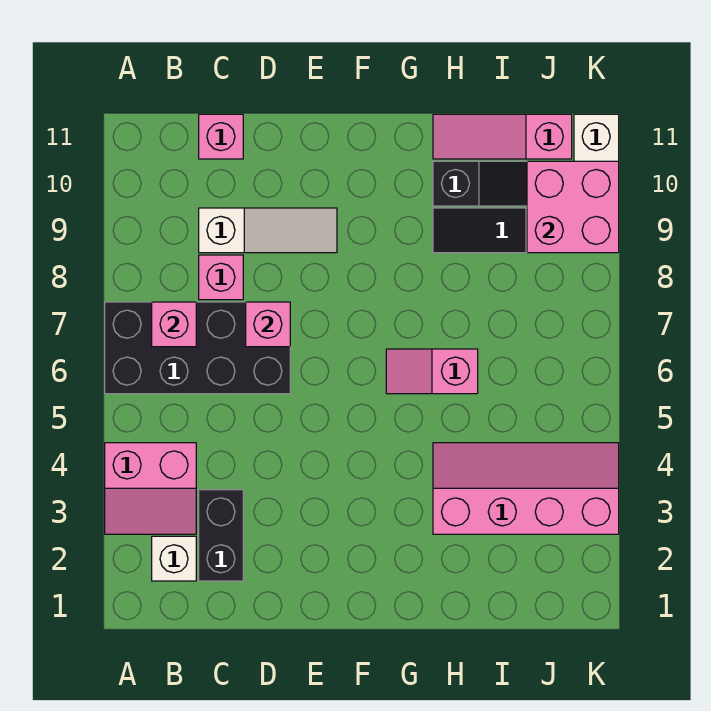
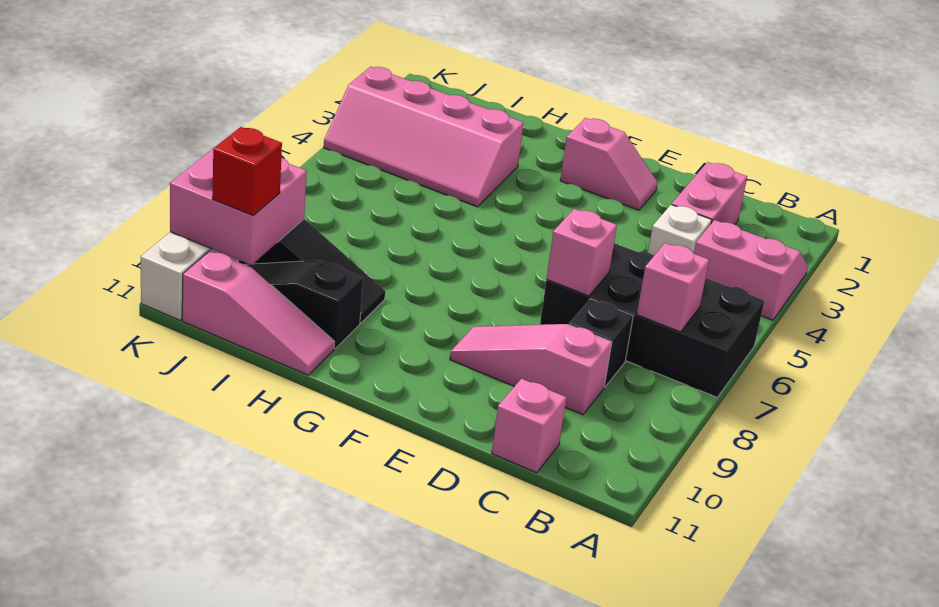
white 1x1 brick [152,536,196,581] -> white 1x1 brick moved to [648,205,712,255]
black 1x2 brick [199,490,243,581] -> pink 1x2 brick [672,162,747,224]
pink 1x1 brick [199,255,243,300] -> black 1x1 brick [569,299,633,387]
white 1x3 slope [199,208,337,253] -> pink 1x3 slope [450,324,612,415]
pink 1x2 slope [386,349,478,394] -> pink 1x2 slope moved to [560,118,658,210]
none -> red 1x1 brick [212,127,282,215]

